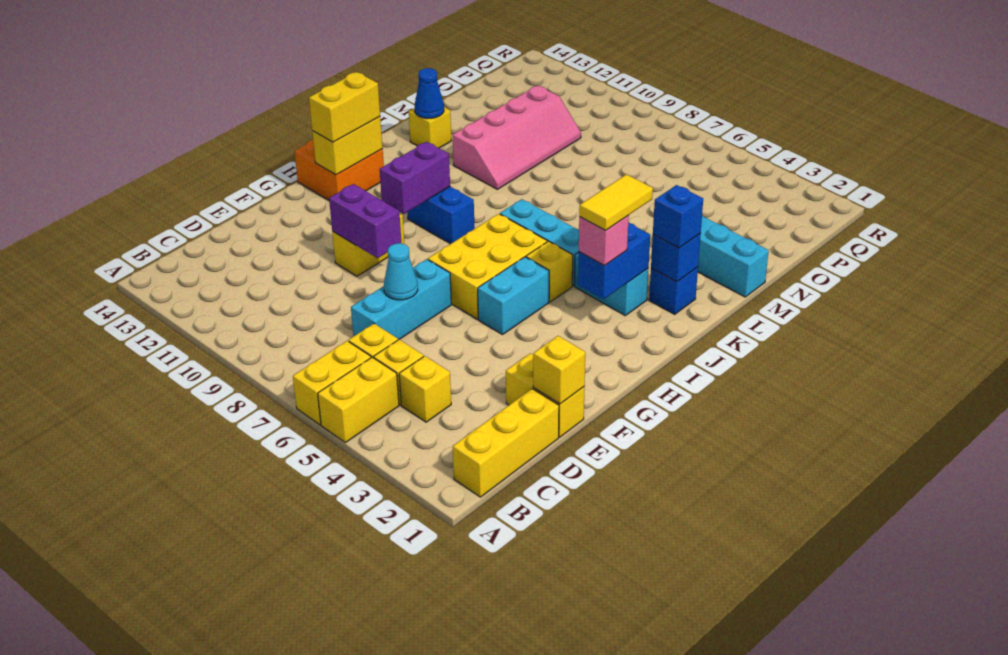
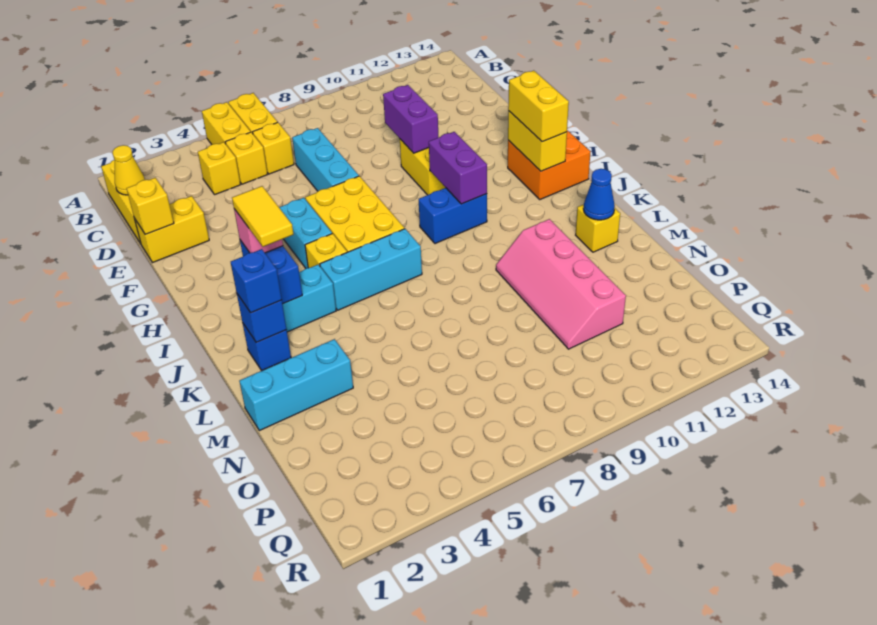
none -> yellow 1x1 cone [113,145,145,195]
cyan 1x1 cone [384,243,418,300] -> none
purple 1x2 brick [329,184,401,258] -> purple 1x2 brick turned to [383,85,438,153]

